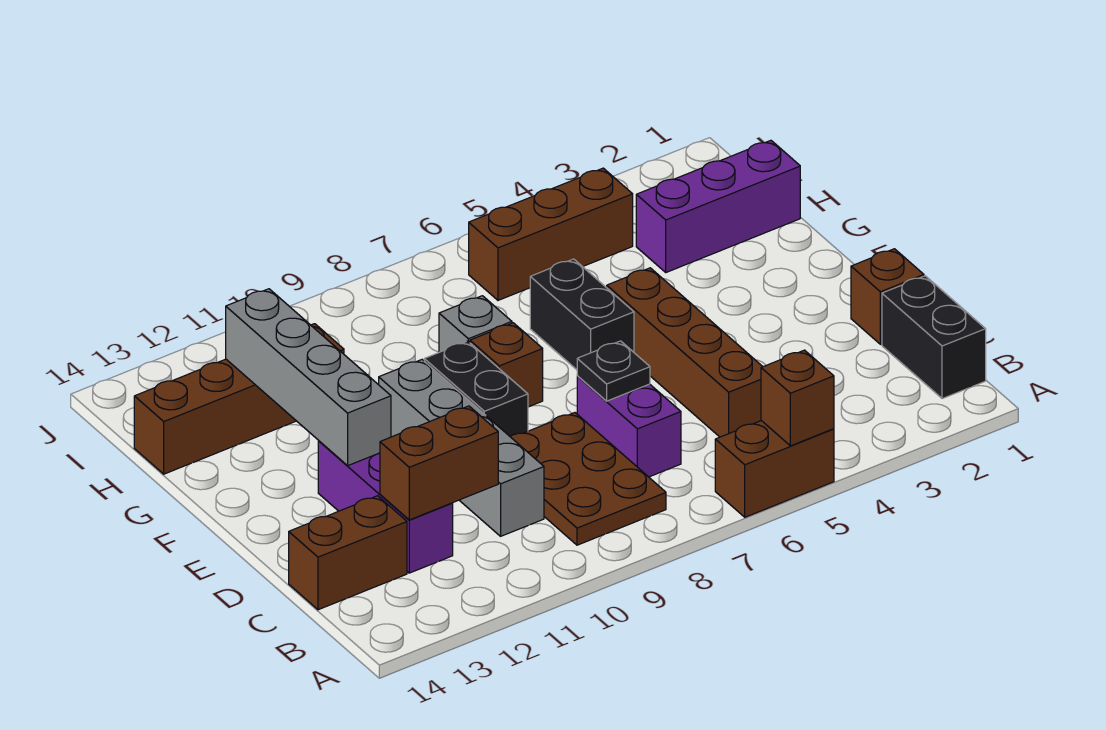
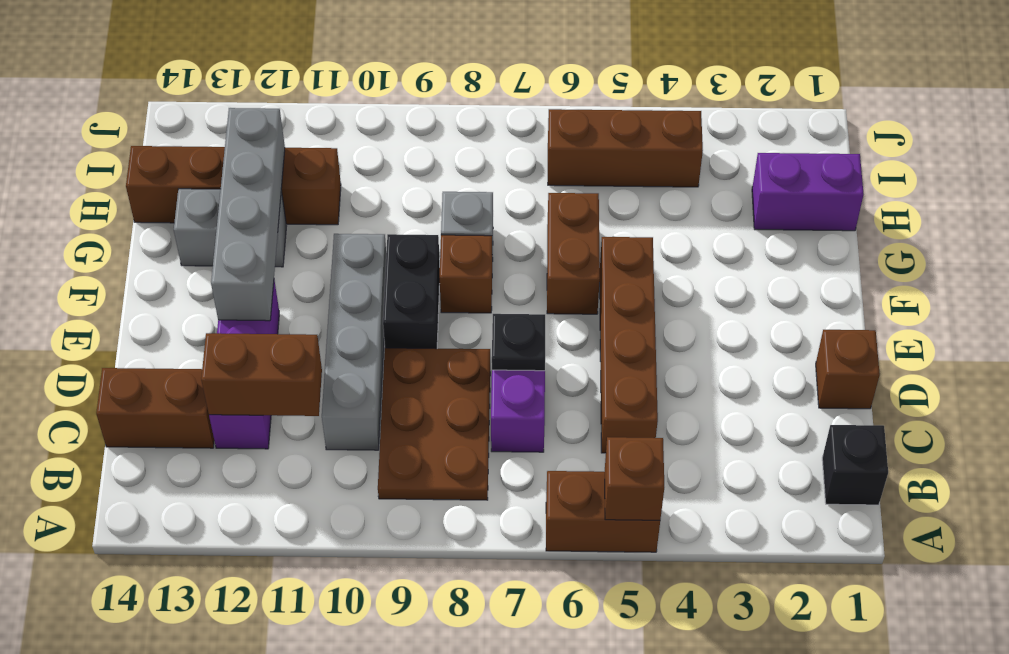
black 1x2 brick [882,276,986,399] -> black 1x1 brick [822,425,888,505]
black 1x2 brick [530,259,634,370] -> brown 1x2 brick [547,193,600,314]
none -> grey 1x2 brick [174,189,286,267]
purple 1x3 brick [636,140,800,272] -> purple 1x2 brick [752,153,863,231]

